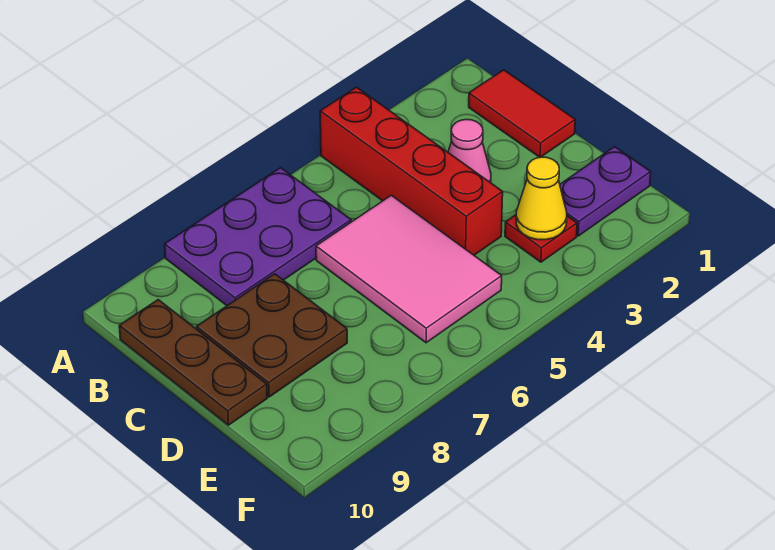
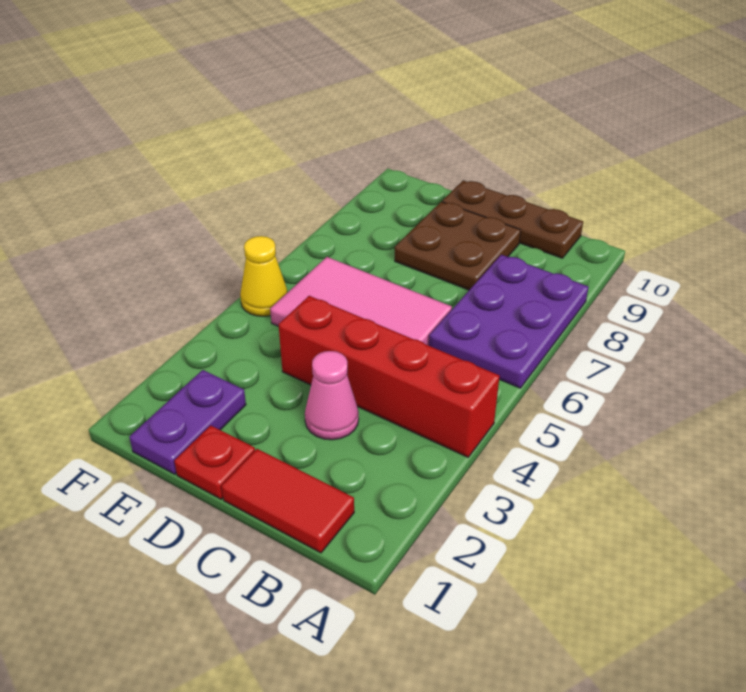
red 1x1 plate [505,215,577,262] -> red 1x1 plate moved to [174,425,255,499]
yellow 1x1 cone [516,157,567,240] -> yellow 1x1 cone moved to [240,236,288,316]

